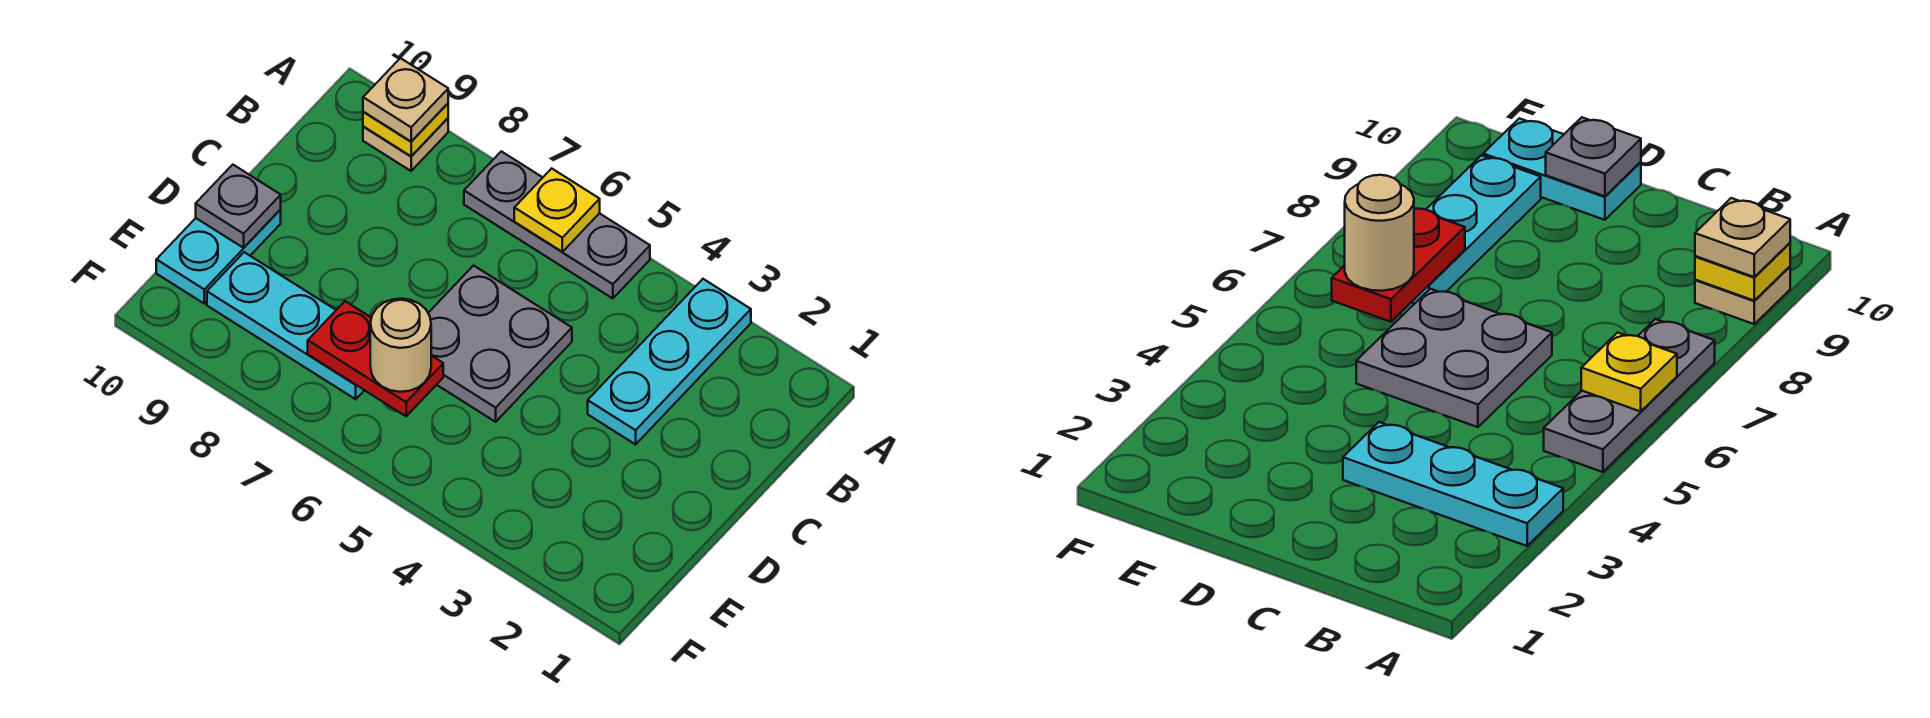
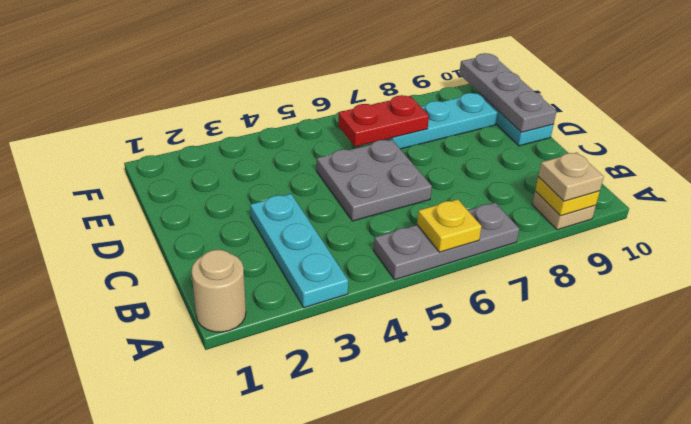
grey 1x1 plate [196,165,281,248] -> grey 1x3 plate [459,53,557,132]
tan 1x1 round brick [370,299,431,392] -> tan 1x1 round brick moved to [191,250,246,332]

